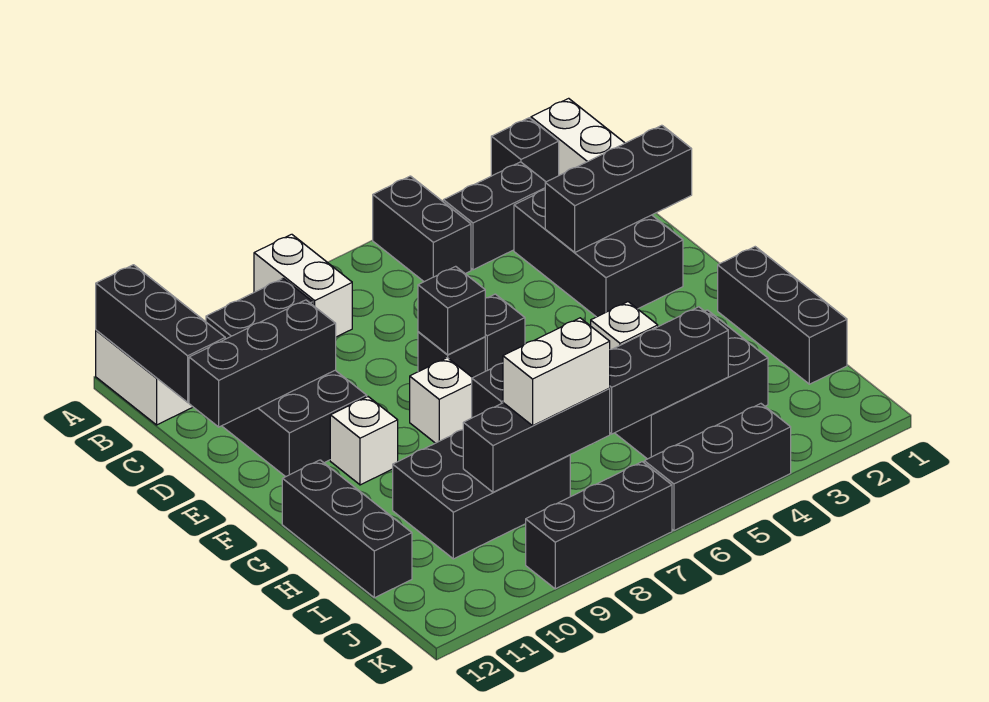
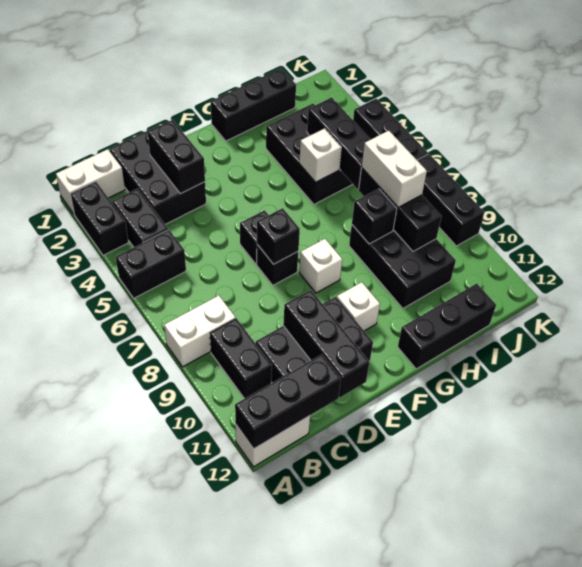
black 1x1 brick [491,118,559,182] -> black 1x2 brick [70,181,129,255]
black 2x3 brick [514,190,683,317] -> black 2x3 brick turned to [109,125,206,224]
black 1x3 brick [545,125,692,252] -> black 1x2 brick [148,120,205,194]

